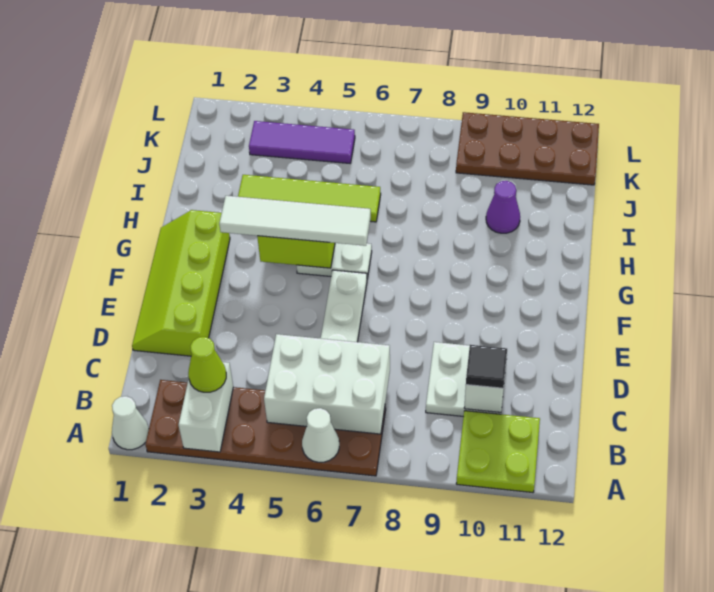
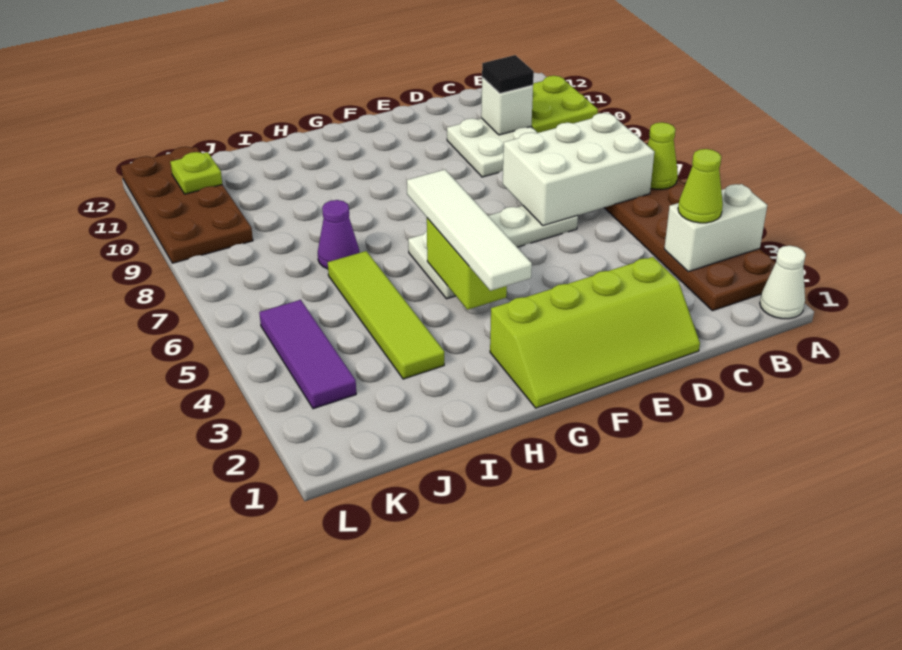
white 1x1 cone [302,408,339,462] -> lime 1x1 cone [647,122,678,189]
white 2x3 brick [264,334,390,434] -> white 2x3 brick turned to [503,113,654,226]
purple 1x1 cone [486,181,520,233] -> purple 1x1 cone moved to [318,200,359,269]
none -> lime 1x1 plate [170,152,222,194]

